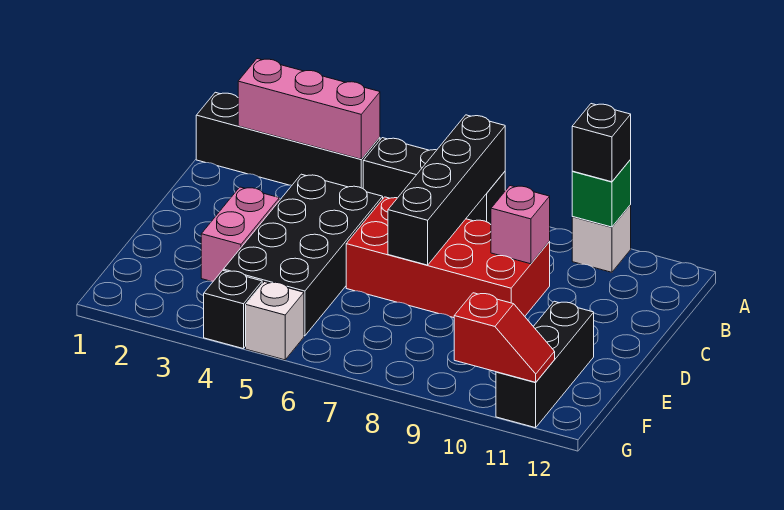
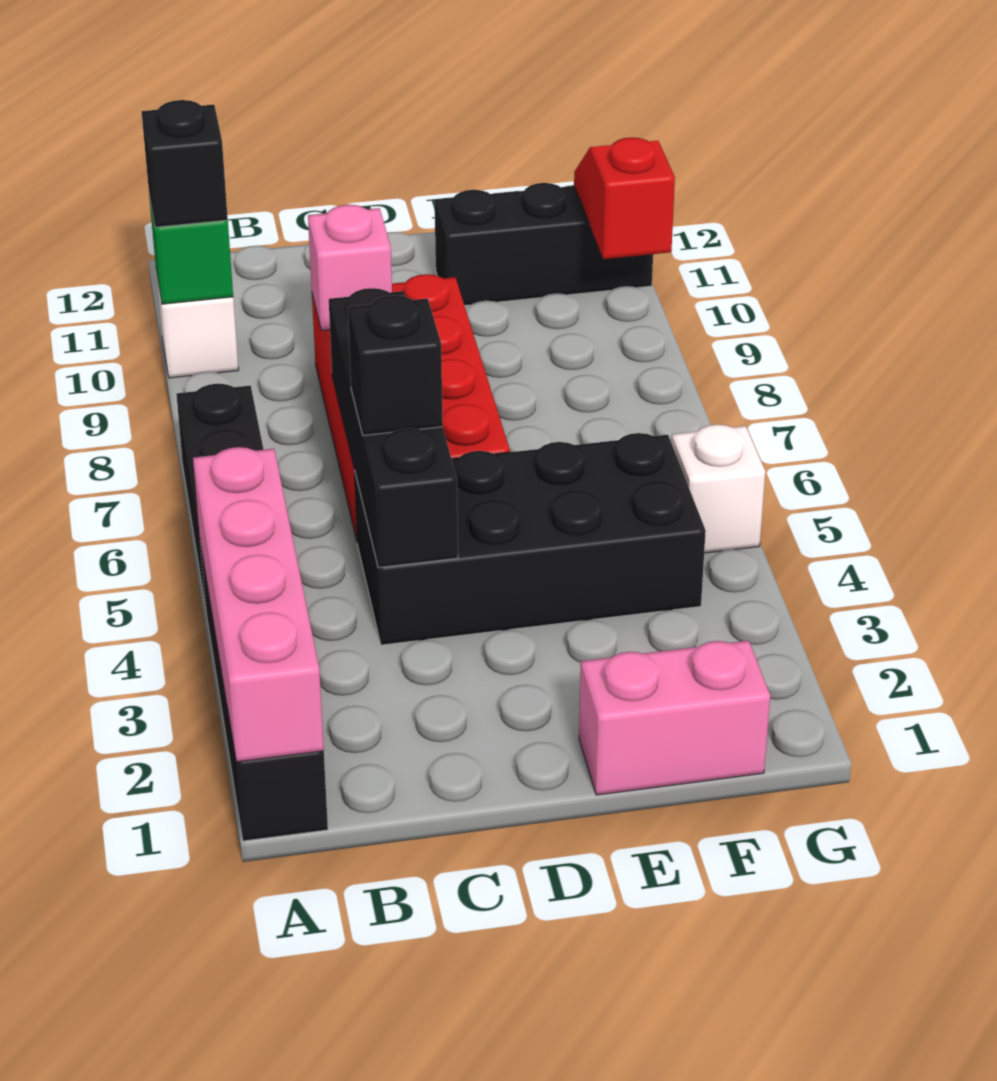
pink 1x3 brick [238,59,380,159] -> pink 1x4 brick [193,447,324,762]
black 1x4 brick [388,115,505,265] -> black 1x4 brick turned to [329,288,458,568]
pink 1x2 brick [201,187,279,281] -> pink 1x2 brick moved to [579,640,770,795]
black 1x1 brick [204,270,262,349] -> black 1x1 brick moved to [348,295,443,435]

